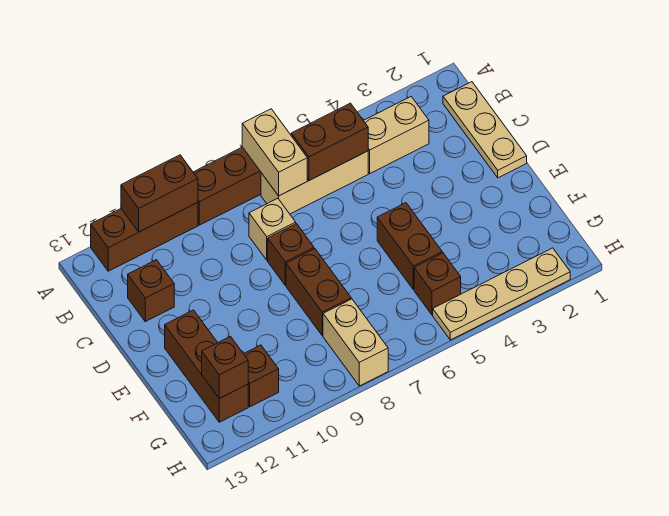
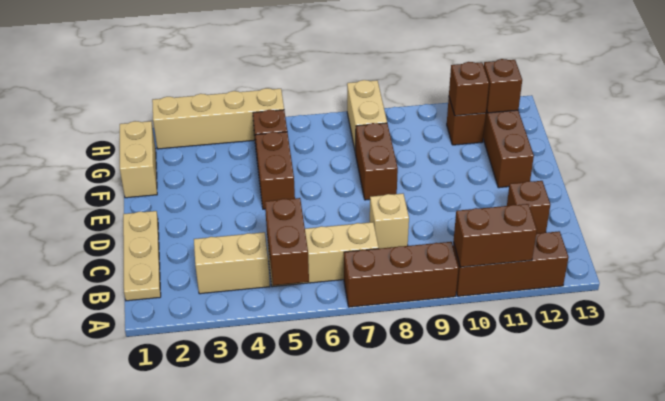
tan 1x2 brick [242,109,307,196] -> tan 1x2 brick moved to [120,121,157,198]
brown 1x2 brick [291,103,368,180] -> brown 1x2 brick turned to [265,198,309,285]
brown 1x1 brick [268,224,314,285] -> brown 1x1 brick moved to [449,62,489,116]
tan 1x4 plate [433,248,570,340] -> tan 1x4 brick [152,88,284,149]

